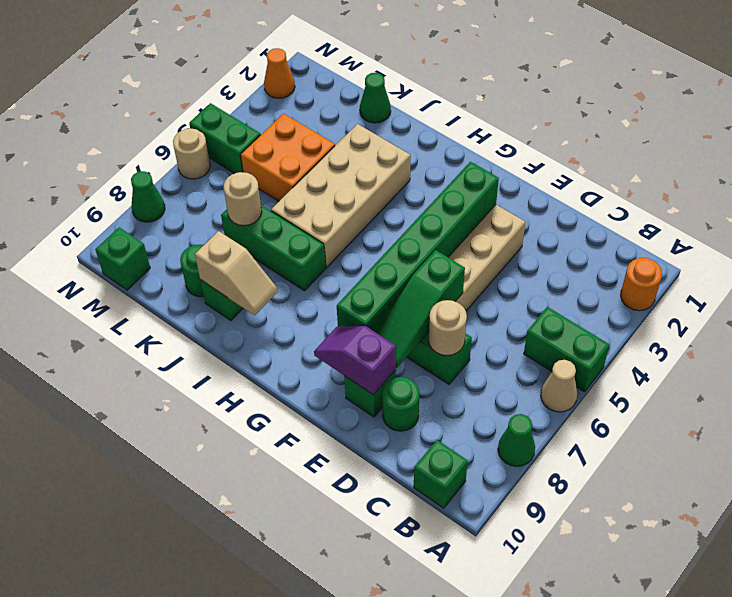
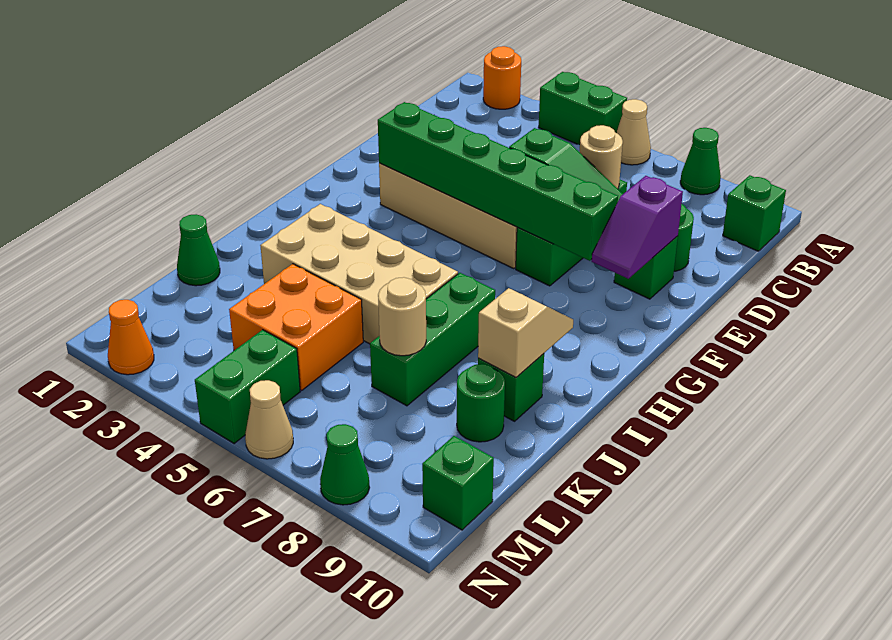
green 1x2 brick [524,307,610,392] -> green 1x2 brick turned to [538,72,627,145]
tan 1x1 round brick [173,128,210,179] -> tan 1x1 cone [245,380,293,459]

